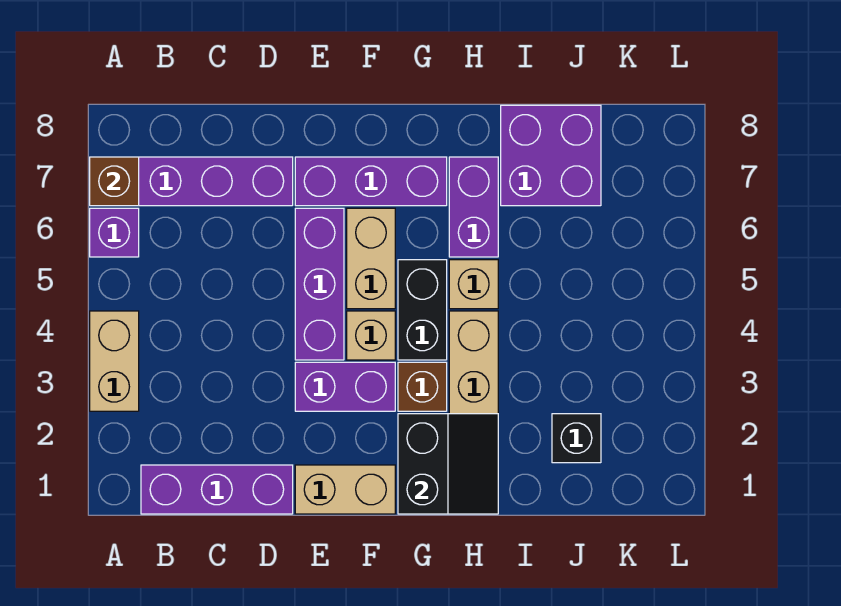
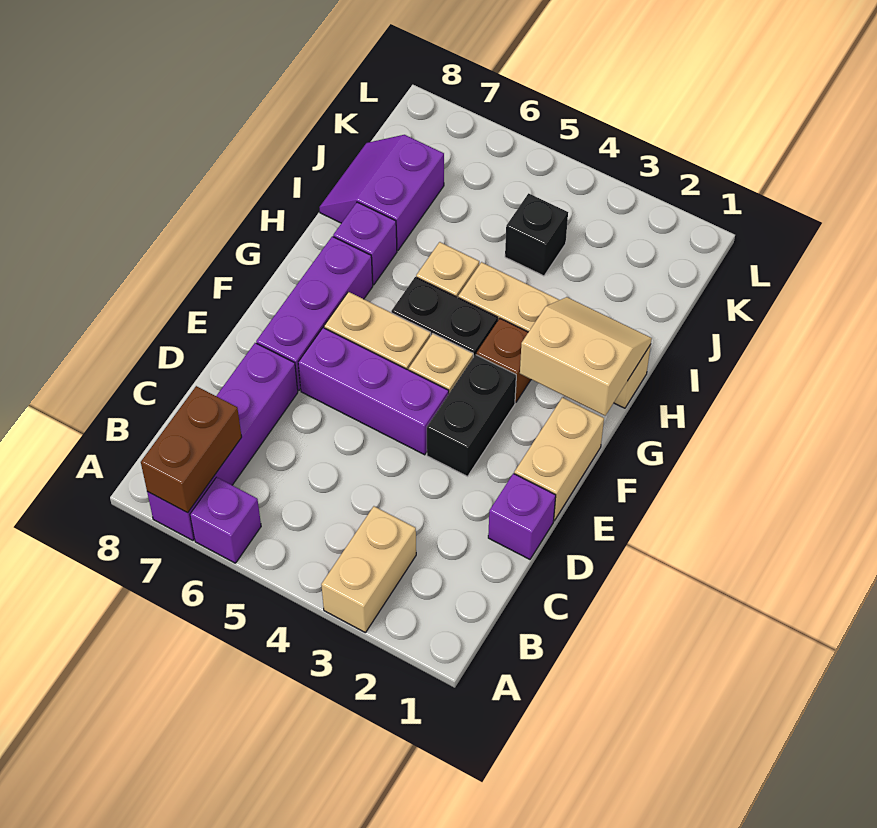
tan 1x2 brick [90,311,139,411] -> tan 1x2 brick turned to [321,506,416,632]
brown 1x1 brick [90,157,139,206] -> brown 1x2 brick [141,386,242,513]
purple 1x3 brick [141,465,293,514] -> purple 1x1 brick [488,474,556,559]
purple 1x2 brick [295,362,395,411] -> black 1x2 brick [427,355,516,476]
black 2x2 slope [398,414,498,514] -> tan 2x2 slope [520,297,652,416]
purple 1x2 brick [449,157,498,257] -> purple 1x1 brick [333,202,397,285]
purple 2x2 brick [501,105,601,206] -> purple 2x2 slope [319,135,444,251]
black 1x1 brick [552,414,601,463] -> black 1x1 brick moved to [505,193,568,276]

